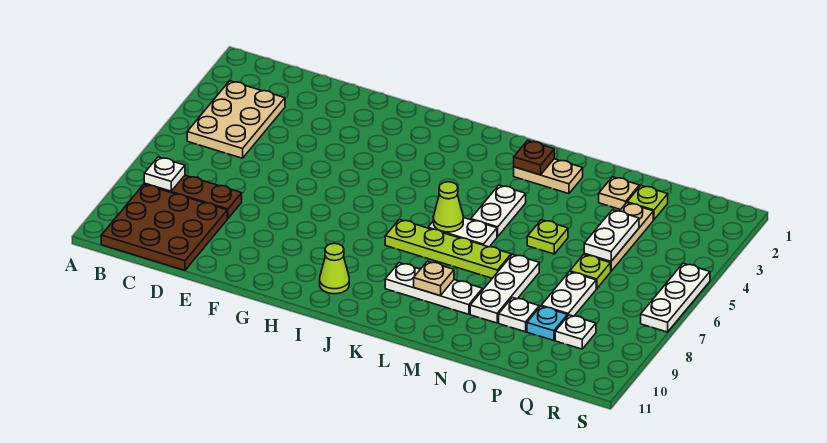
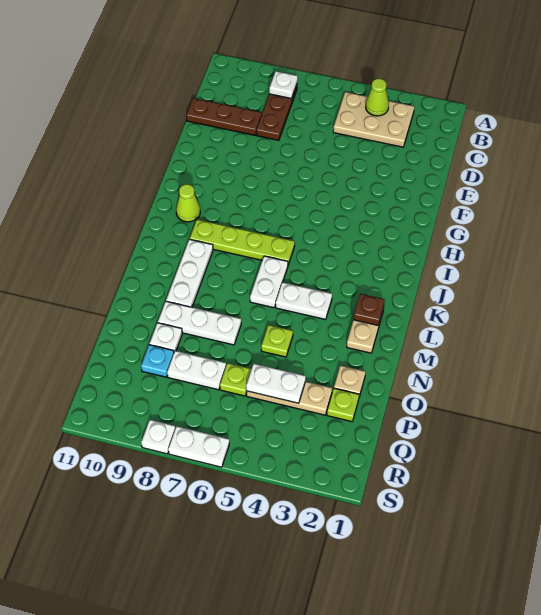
brown 3x3 plate [101,184,227,270] -> brown 1x3 plate [186,98,262,135]
lime 1x4 plate [385,220,511,278] -> lime 1x4 plate turned to [190,220,295,265]
lime 1x1 cone [433,182,463,232] -> lime 1x1 cone moved to [366,79,389,116]
tan 1x1 plate [414,261,454,296] -> none
white 1x1 plate [555,315,596,349] -> white 1x1 plate moved to [141,420,175,454]
white 1x3 plate [641,263,710,332] -> white 1x2 plate [168,426,229,467]

